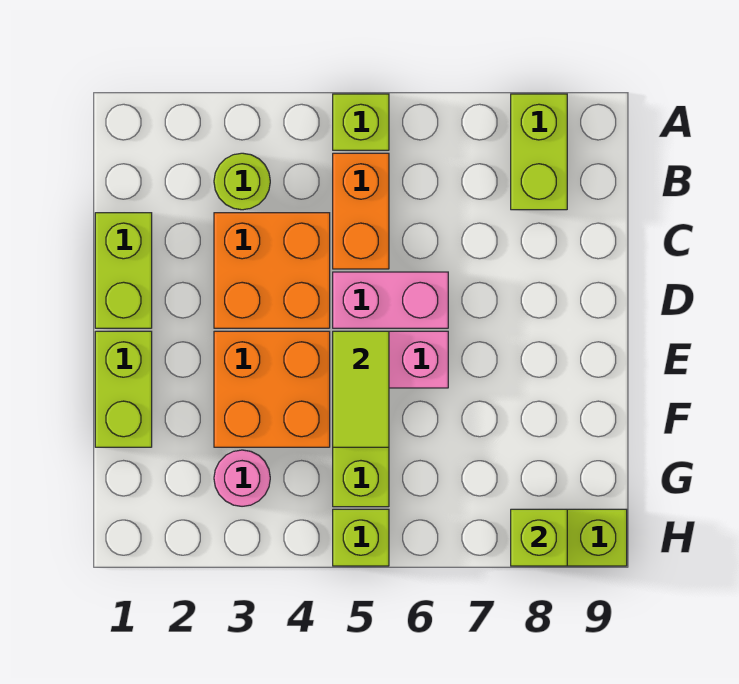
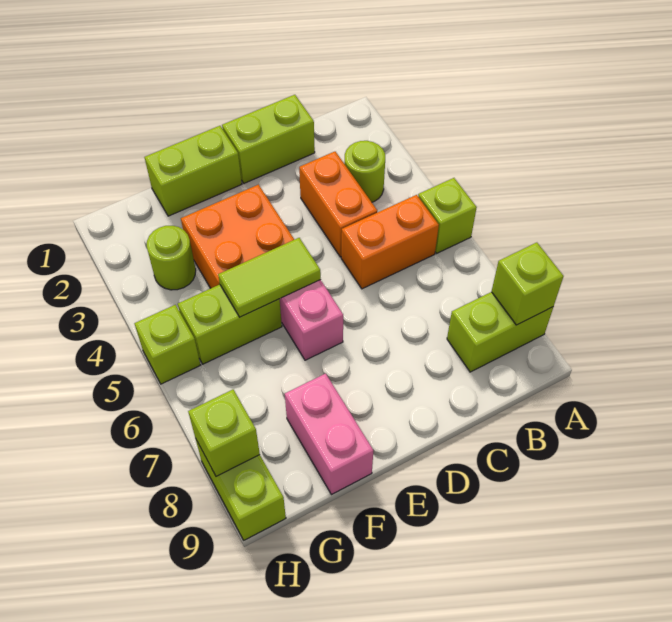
none -> lime 1x1 brick [492,243,564,325]
orange 2x2 brick [214,213,330,328] -> orange 1x2 brick [299,152,377,257]
pink 1x2 brick [333,272,448,328] -> pink 1x2 brick moved to [285,373,373,495]
pink 1x1 round brick [214,450,270,506] -> lime 1x1 round brick [147,226,196,290]

